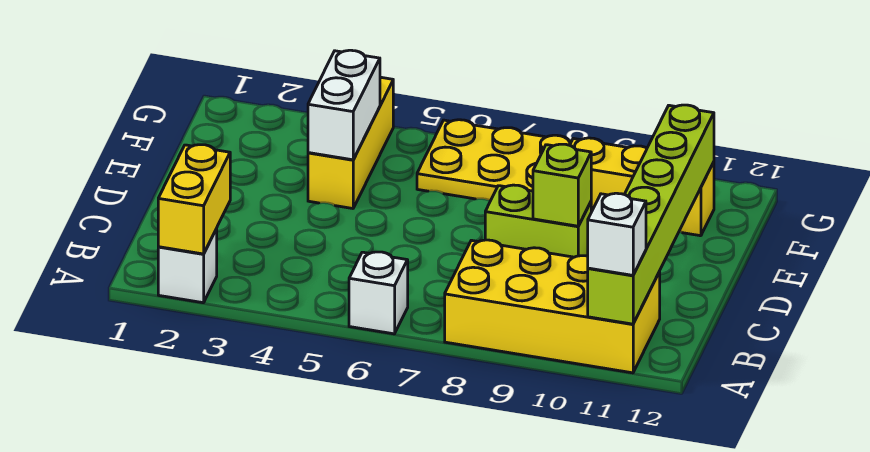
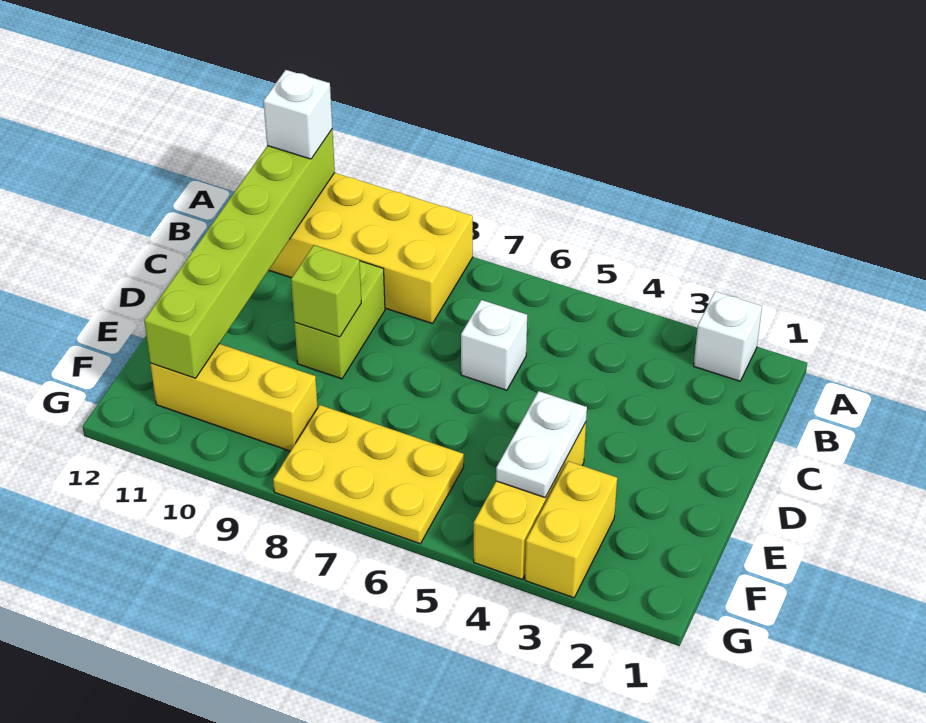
yellow 1x2 brick [158,145,230,254] -> yellow 1x2 brick moved to [525,461,617,598]
white 1x1 brick [349,252,408,334] -> white 1x1 brick moved to [461,300,527,390]
lime 1x2 brick [485,185,591,257] -> lime 1x2 brick turned to [294,261,385,379]
white 1x2 brick [308,50,380,160] -> white 1x2 plate [496,391,587,497]

